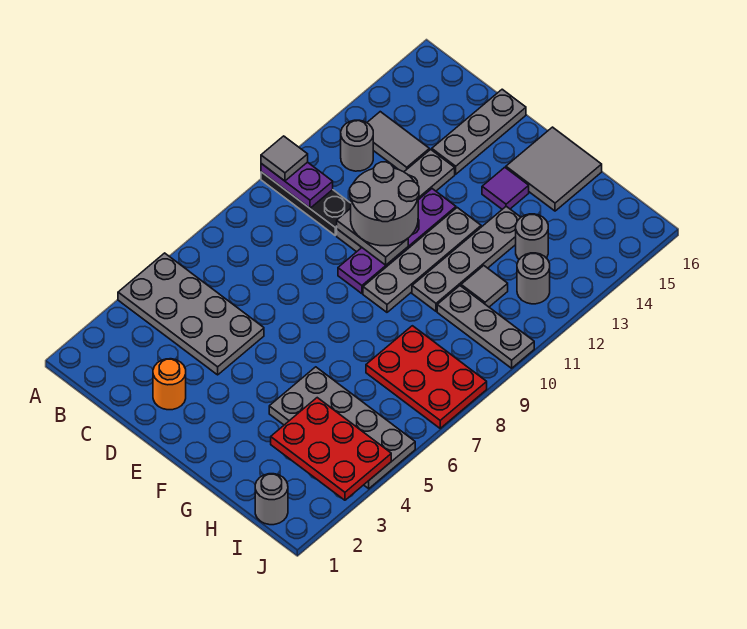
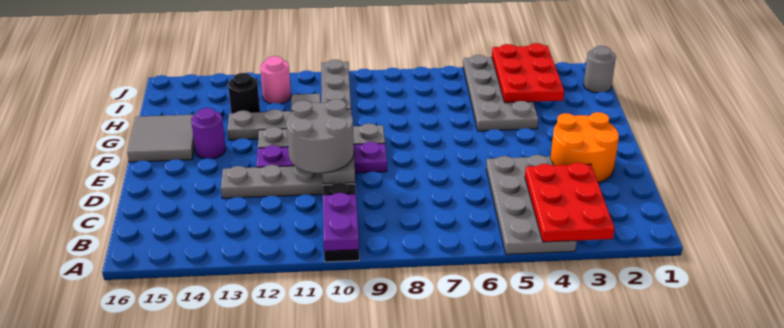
grey 1x1 tile [261,136,308,181] -> none
grey 1x1 round brick [341,120,373,171] -> none
grey 1x2 tile [367,112,429,172] -> none
orange 1x1 round brick [153,359,186,410] -> orange 2x2 round brick [551,112,619,183]
grey 1x3 plate [432,89,526,174] -> none
purple 1x1 tile [482,167,529,209] -> purple 1x1 round brick [191,108,226,159]
red 2x3 plate [366,326,487,428] -> red 2x3 plate moved to [525,162,615,242]
grey 1x1 round brick [516,214,548,259] -> black 1x1 round brick [228,73,260,113]
grey 1x1 round brick [517,253,550,304] -> pink 1x1 round brick [260,56,291,104]

